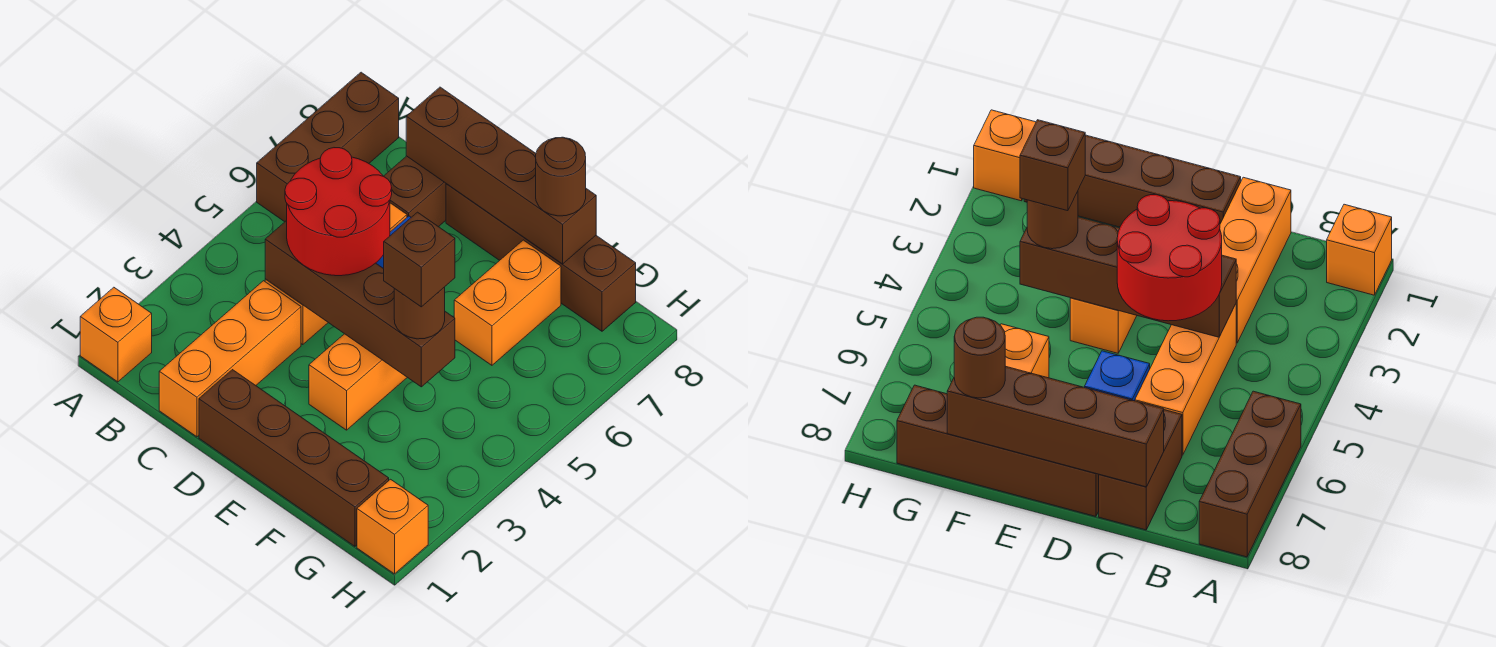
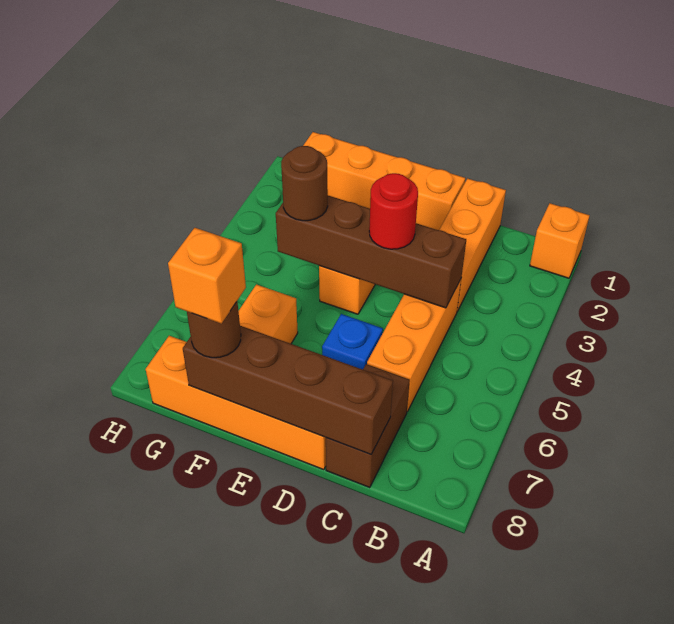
brown 1x3 brick [257,72,399,222] -> none
red 2x2 round brick [285,148,392,276] -> red 1x1 round brick [369,173,418,249]
brown 1x4 brick [199,370,389,546] -> orange 1x4 brick [303,132,465,230]
brown 1x4 brick [446,184,636,331] -> orange 1x4 brick [146,336,326,470]
brown 1x1 brick [384,212,455,307] -> none
orange 1x1 brick [357,479,428,574] -> orange 1x1 brick moved to [168,228,246,323]

